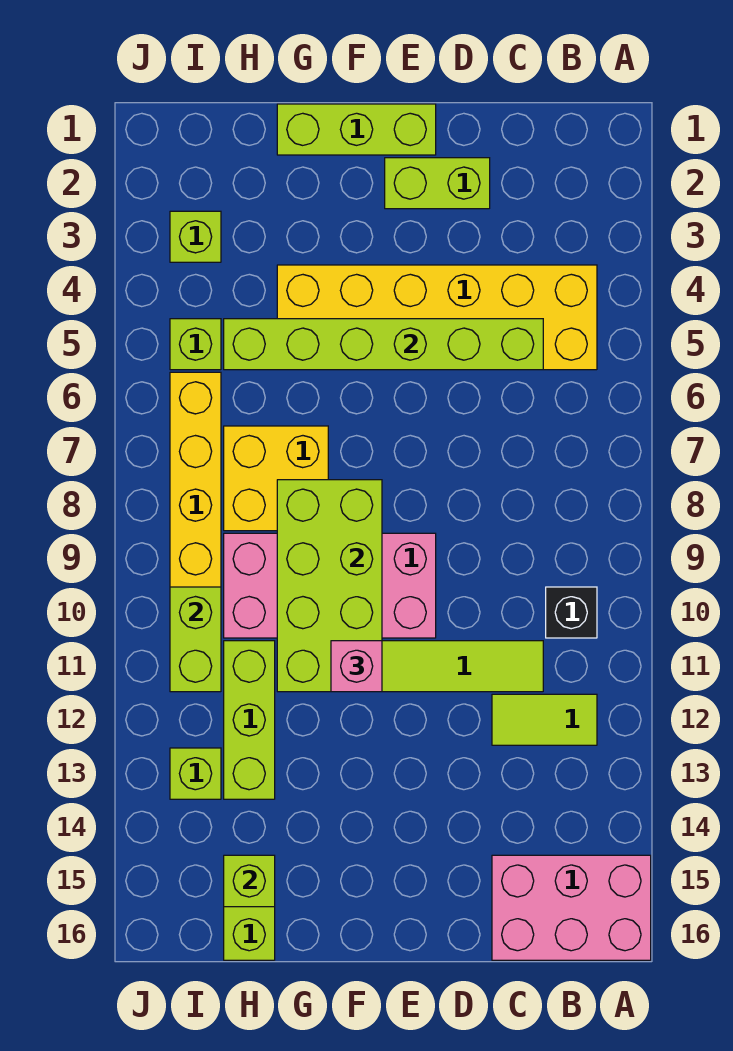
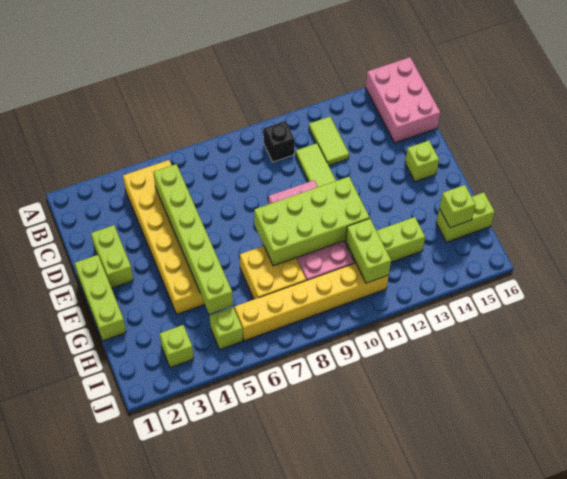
pink 1x1 brick [331,641,382,692] -> none
lime 1x2 brick [170,587,221,692] -> lime 1x2 brick turned to [346,219,391,283]
lime 1x1 brick [170,748,221,799] -> lime 1x1 brick moved to [405,141,439,182]

